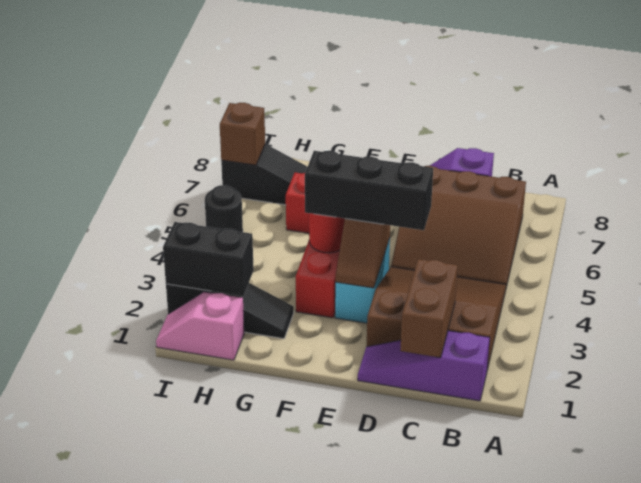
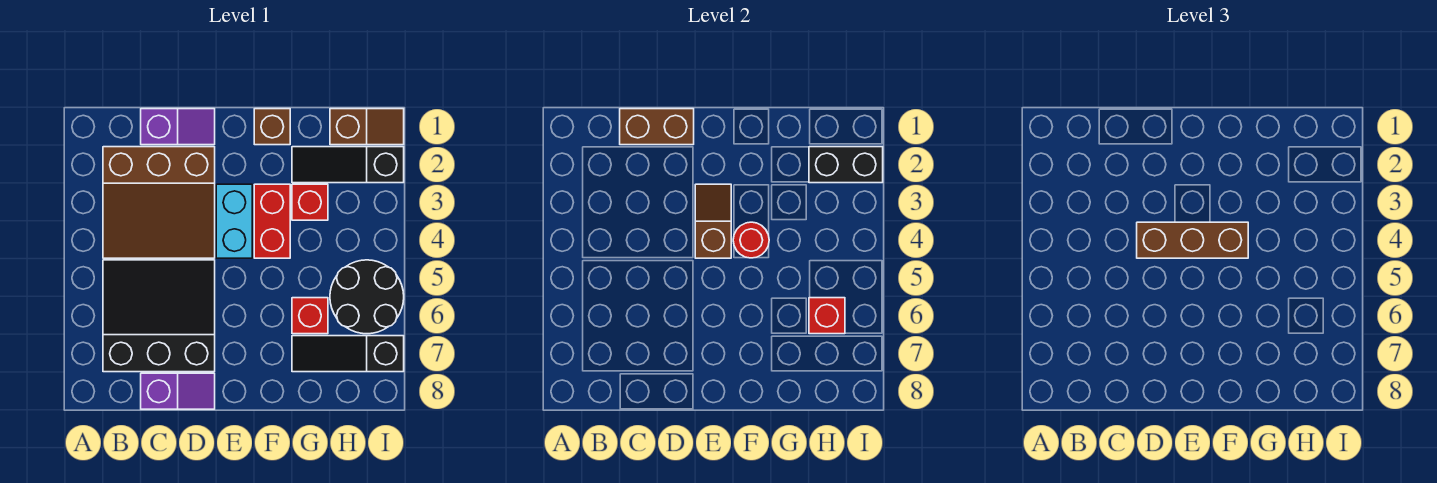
purple 1x3 slope [358,331,490,401] -> purple 1x2 slope [141,109,215,145]
brown 3x3 slope [391,166,526,287] -> black 3x3 slope [103,260,215,372]
brown 1x2 brick [400,259,458,358] -> brown 1x2 brick turned to [620,109,694,145]
black 1x3 brick [305,151,433,230] -> brown 1x3 brick [1137,222,1248,258]
none -> red 1x1 brick [292,184,328,220]
pink 1x2 slope [156,292,244,360] -> brown 1x2 slope [330,109,404,145]
none -> red 1x1 brick [809,298,845,334]
black 1x1 round brick [205,185,243,232] -> black 2x2 round brick [330,260,404,334]
brown 1x1 brick [220,103,265,165] -> brown 1x1 brick moved to [254,109,290,145]

